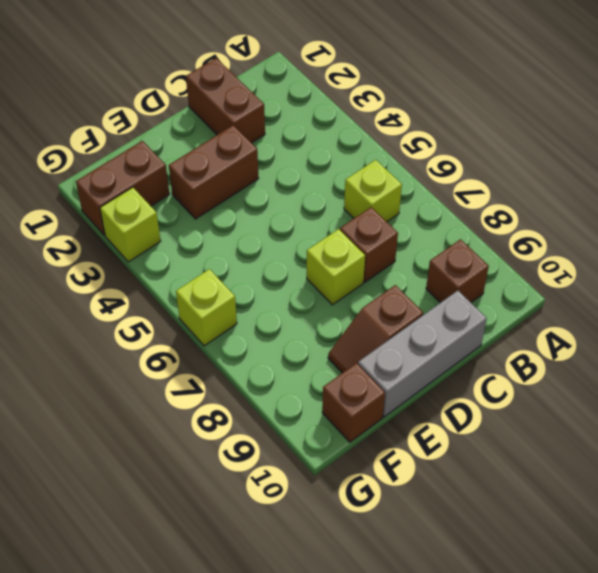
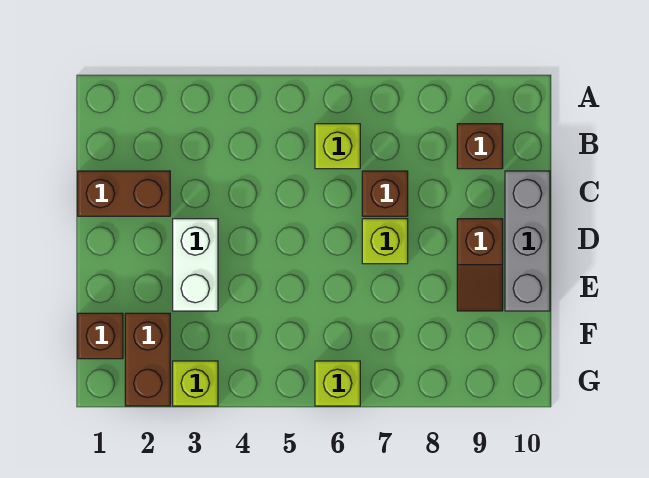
brown 1x2 brick [169,125,259,219] -> white 1x2 brick [173,219,218,311]
brown 1x1 brick [322,363,385,442] -> brown 1x1 brick moved to [78,313,123,359]

